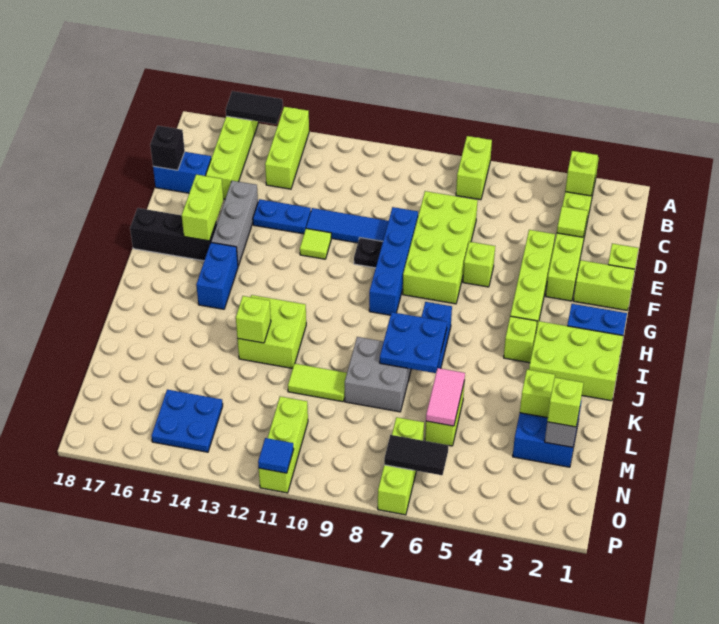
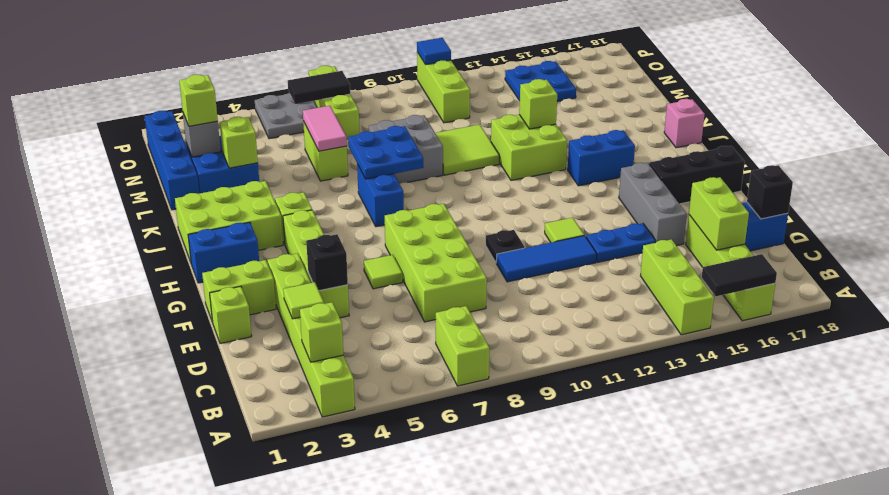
none -> black 1x1 brick [306,234,348,291]
blue 1x4 brick [369,207,418,315] -> blue 1x4 brick moved to [145,111,199,210]
lime 1x1 brick [463,242,495,287] -> lime 1x1 tile [364,255,403,289]
lime 1x2 brick [182,175,223,241] -> lime 1x2 brick moved to [689,177,749,250]
blue 1x2 brick [196,243,238,309] -> blue 1x2 brick turned to [568,130,635,186]
none -> pink 1x1 brick [664,99,704,148]
lime 1x2 tile [288,364,347,402] -> lime 2x2 tile [435,125,499,175]
none -> grey 2x2 plate [255,94,317,139]

